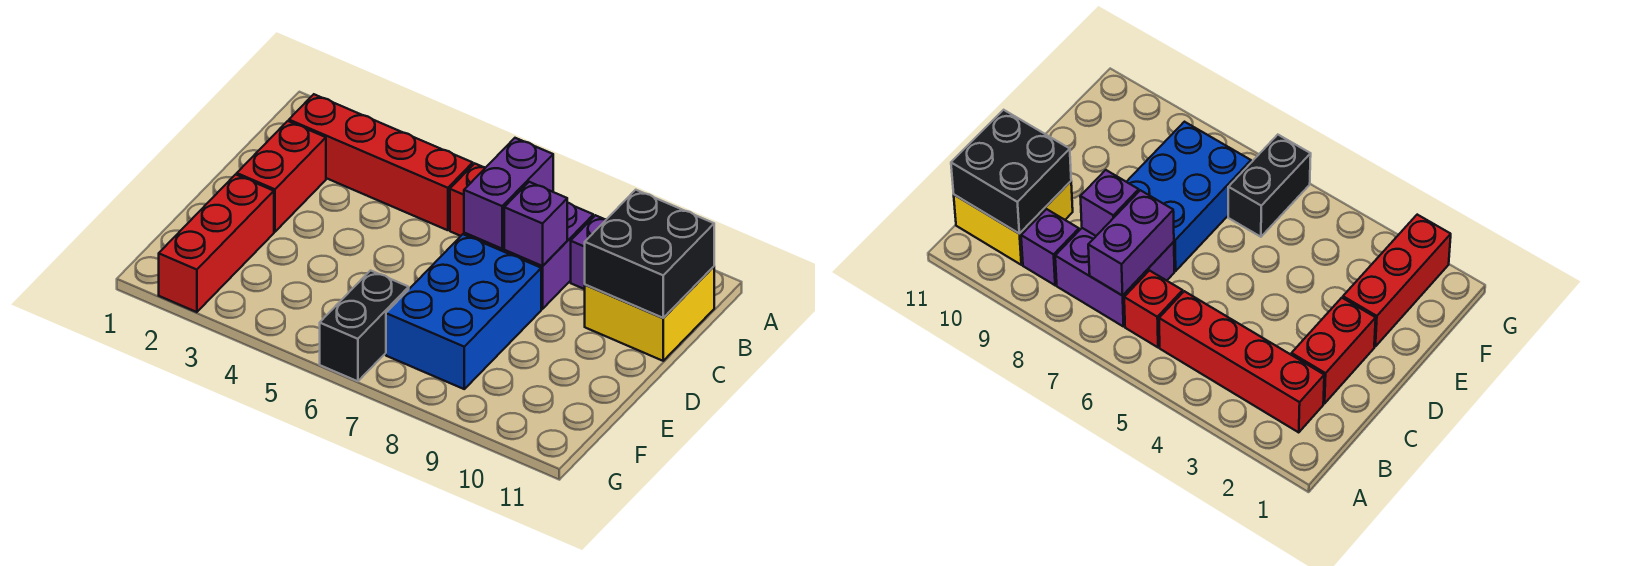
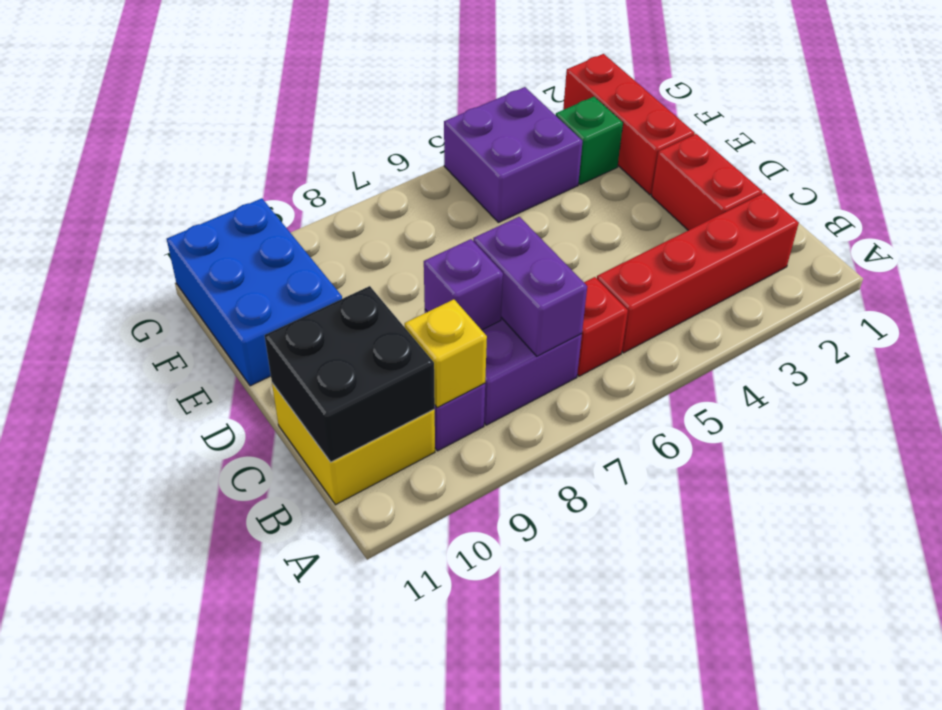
none -> yellow 1x1 brick [405,299,487,408]
blue 2x3 brick [386,234,541,389] -> blue 2x3 brick moved to [167,198,342,386]
none -> green 1x1 brick [556,97,623,185]
none -> purple 2x2 brick [444,87,583,222]
black 1x2 brick [320,270,409,381] -> none

